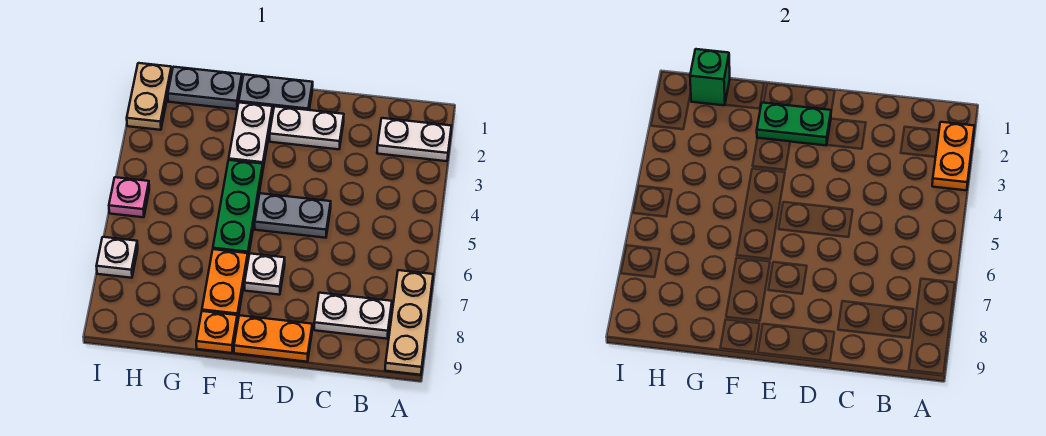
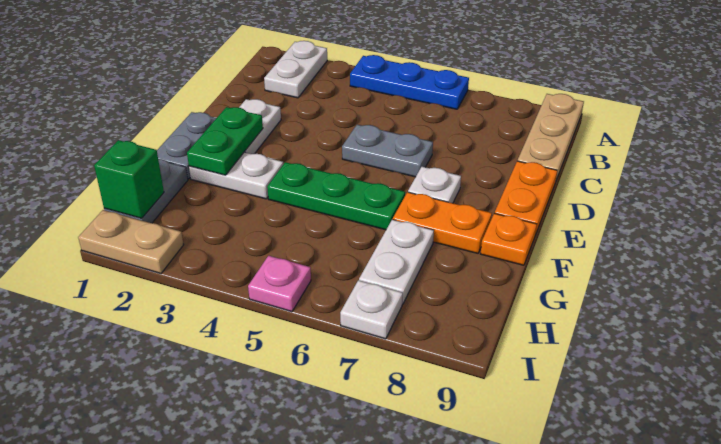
orange 1x2 plate [932,122,974,190] -> none
none -> blue 1x3 plate [350,55,469,109]
tan 1x3 plate [385,270,433,375] -> tan 1x3 plate turned to [517,94,584,180]
white 1x2 plate [314,293,392,339] -> white 1x2 plate moved to [359,220,434,304]
grey 1x2 plate [255,193,331,238] -> grey 1x2 plate turned to [342,125,433,177]

